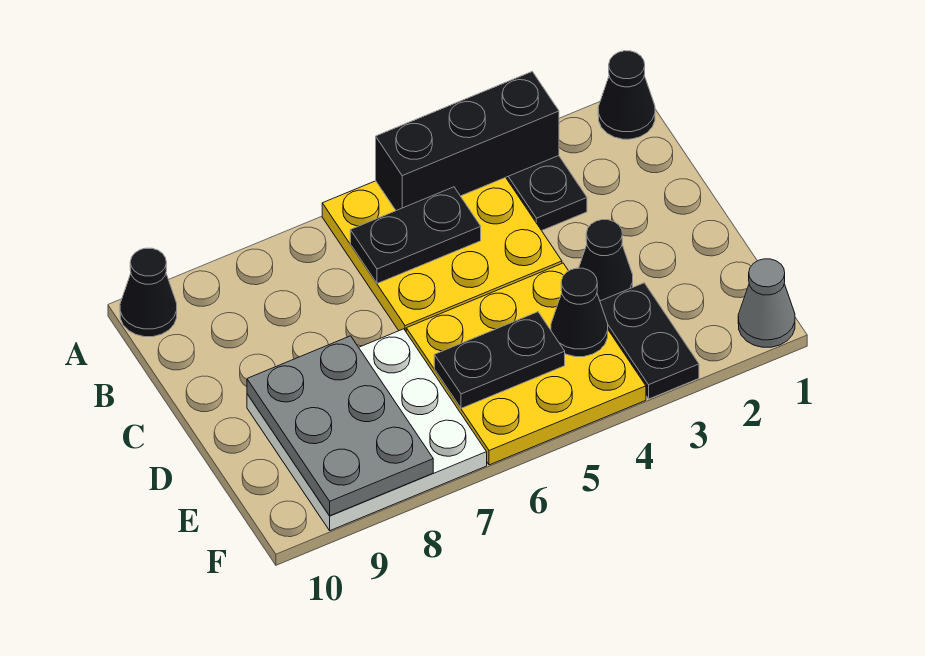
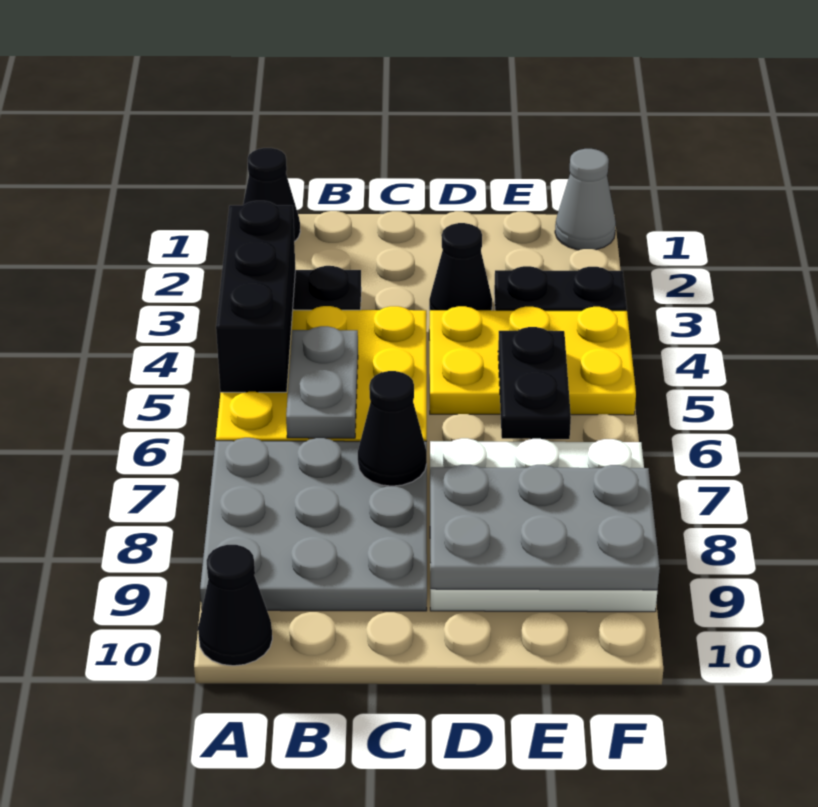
none -> grey 3x3 plate [200,438,427,611]
black 1x2 plate [350,187,481,283] -> grey 1x2 plate [286,326,358,438]
yellow 3x3 plate [406,263,646,465] -> yellow 2x3 plate [429,306,636,415]
black 1x1 cone [551,268,608,357] -> black 1x1 cone moved to [358,371,427,486]

